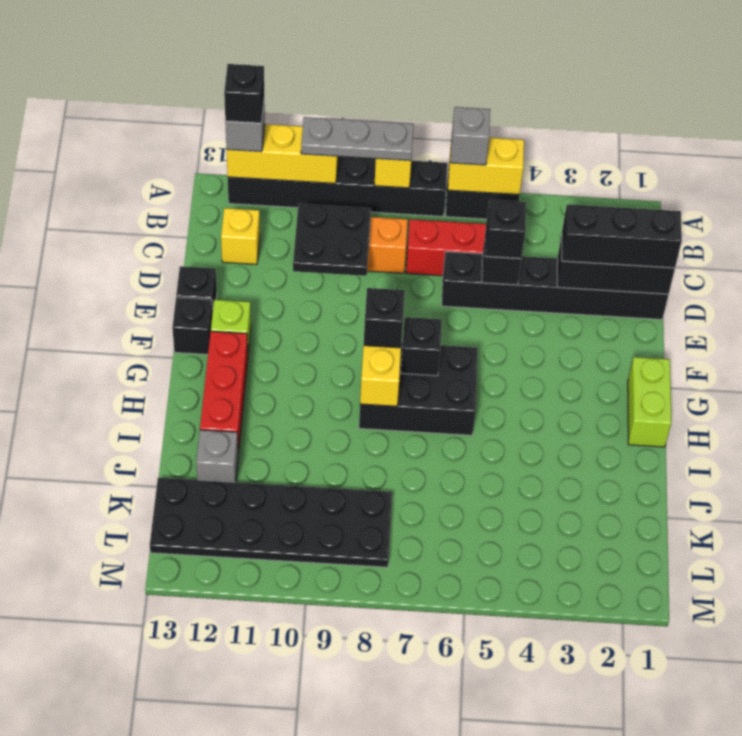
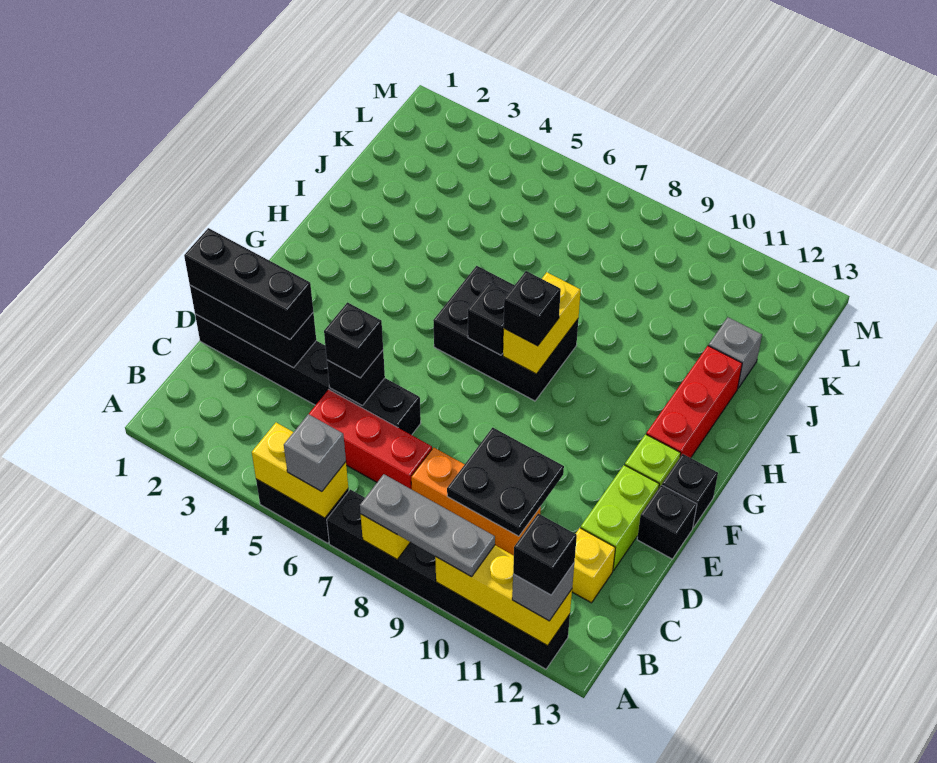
lime 1x2 brick [628,357,671,447] -> lime 1x2 brick moved to [581,465,659,570]
black 2x6 plate [150,478,392,567] -> none

